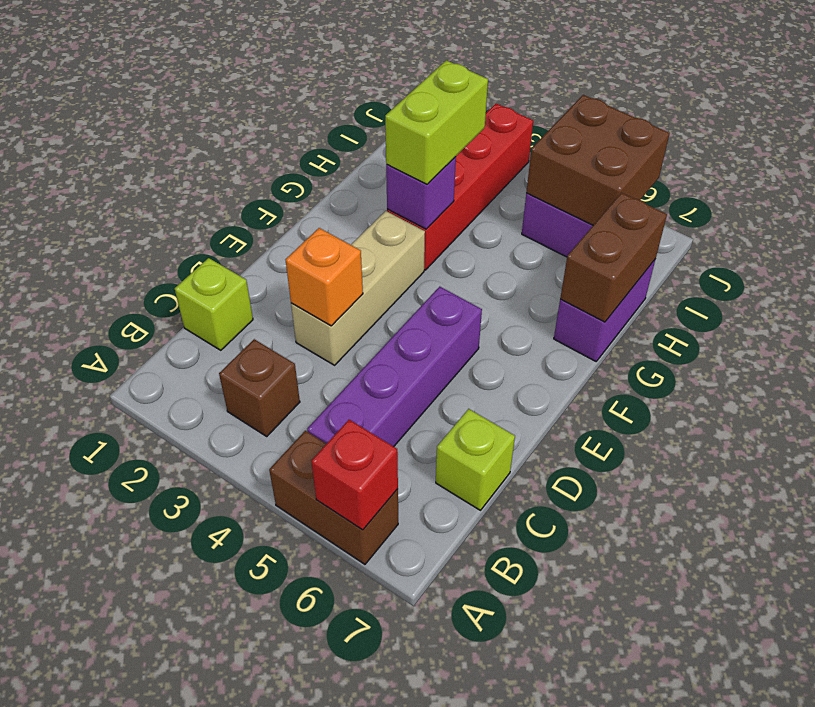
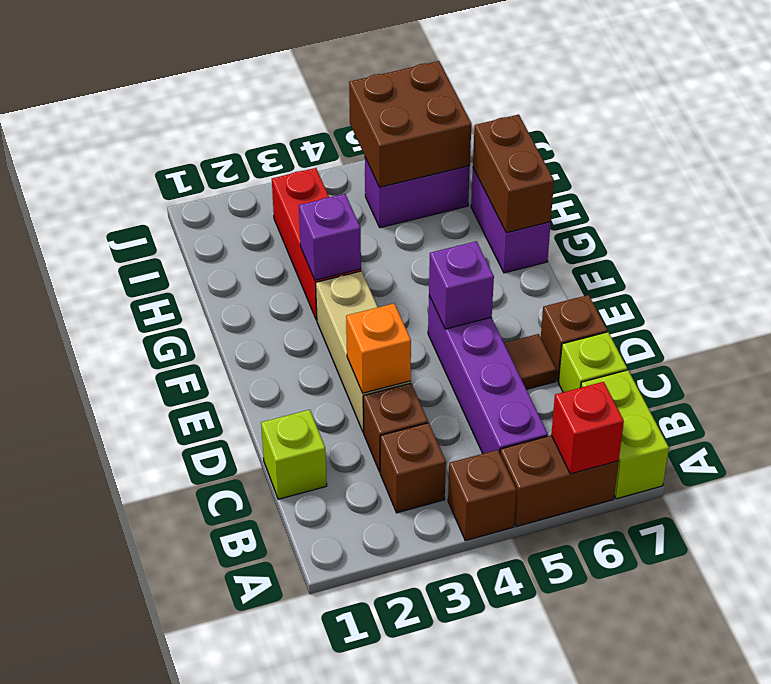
none -> brown 1x1 brick [448,450,516,541]
none -> brown 1x1 brick [363,383,428,472]
none -> brown 1x1 tile [504,334,556,389]
none -> brown 1x1 brick [541,295,607,381]
none -> purple 1x1 brick [429,241,494,329]
red 1x4 brick [387,103,533,270] -> red 1x3 brick [272,168,361,320]
lime 1x2 brick [385,60,488,184] -> lime 1x2 brick moved to [581,370,669,499]

